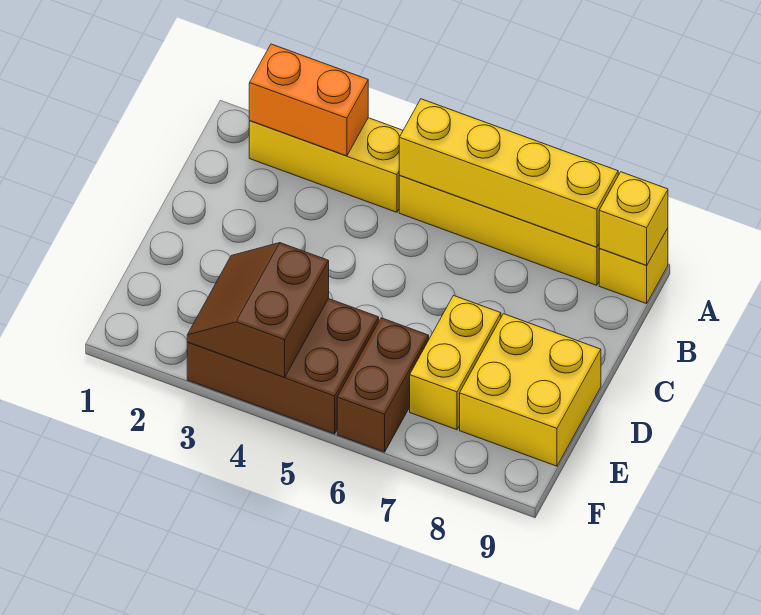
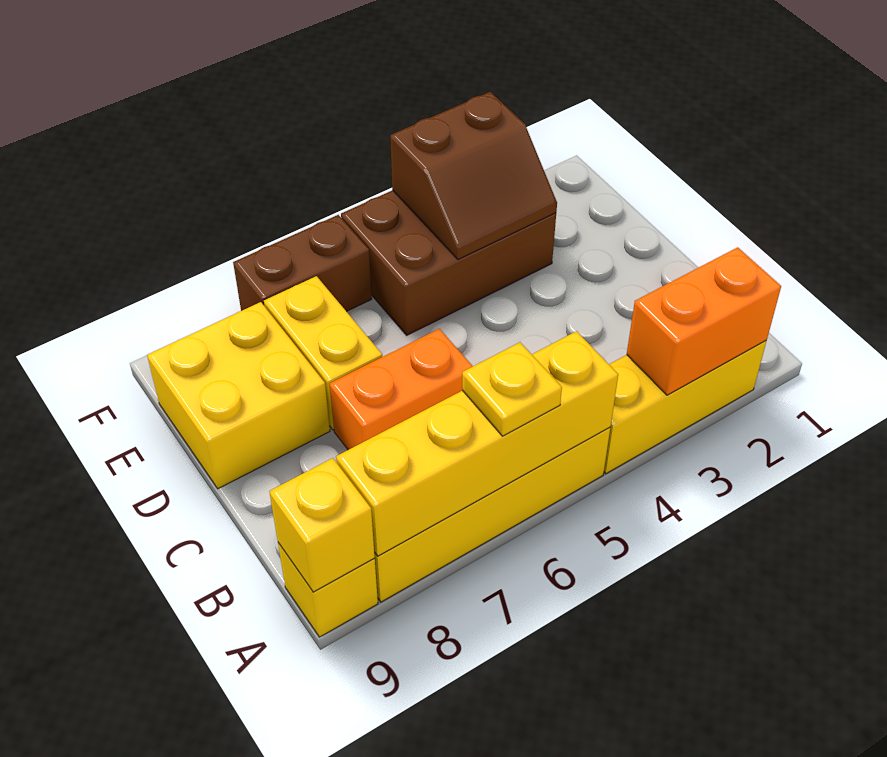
none -> yellow 1x1 plate [462,342,562,436]
none -> orange 1x2 brick [330,329,473,450]
brown 2x2 slope [187,243,329,377] -> brown 2x2 slope turned to [390,92,557,260]
brown 1x2 brick [337,318,429,452] -> brown 1x2 brick turned to [233,215,372,312]

